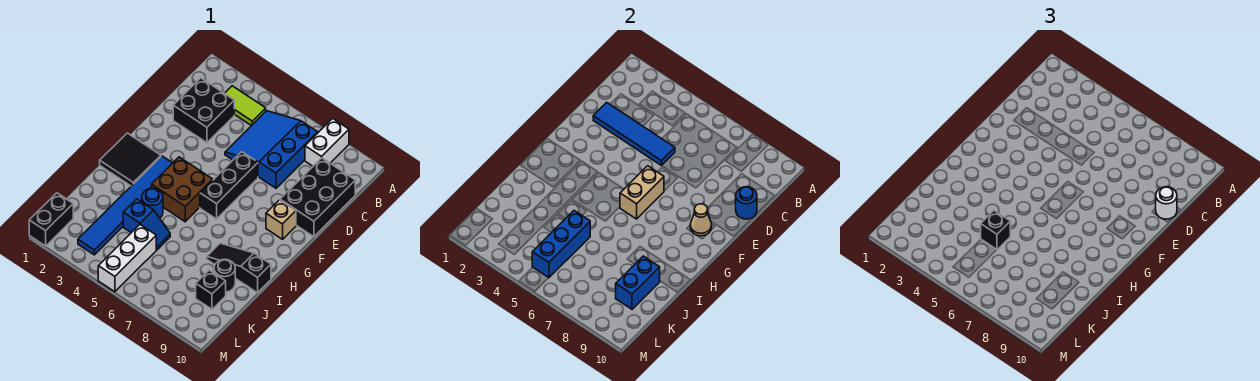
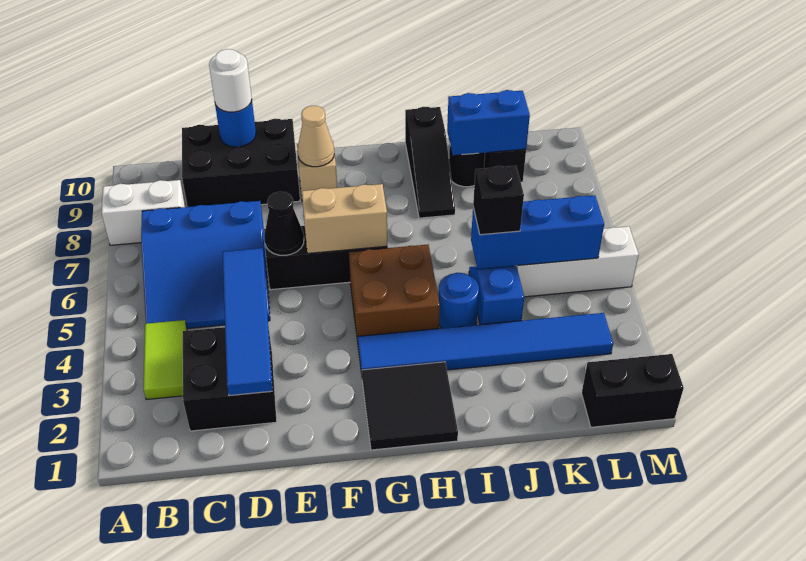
none -> black 1x1 cone [264,192,304,255]

